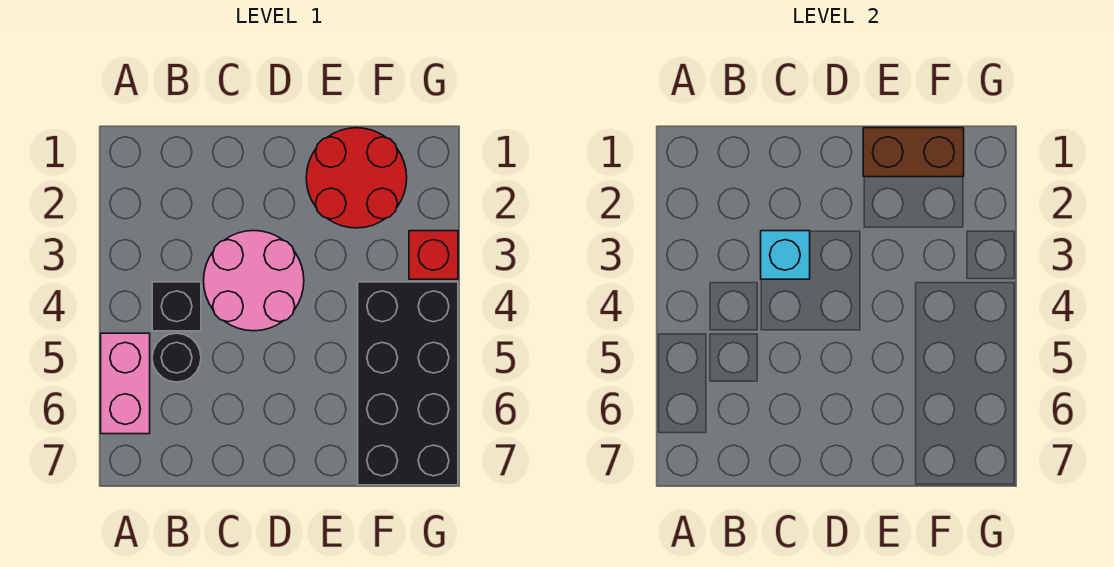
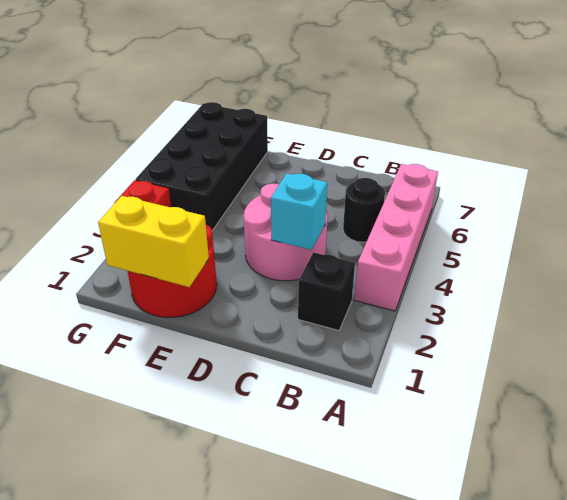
pink 1x2 brick [101,333,150,434] -> pink 1x4 brick [354,164,438,311]
black 1x1 brick [152,282,201,331] -> black 1x1 brick moved to [298,252,355,331]
brown 1x2 brick [863,128,964,177] -> yellow 1x2 brick [98,196,209,287]

